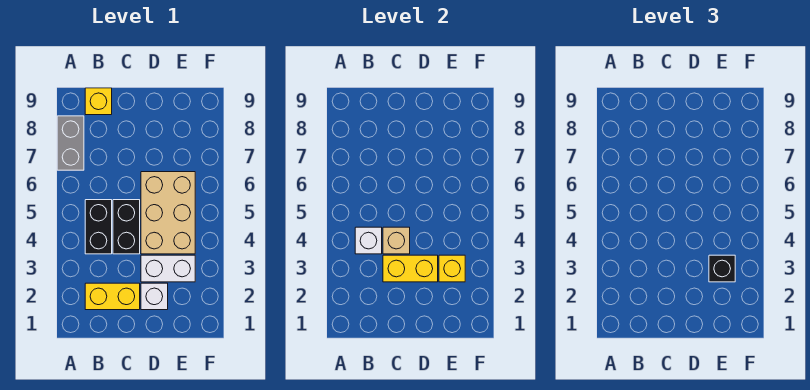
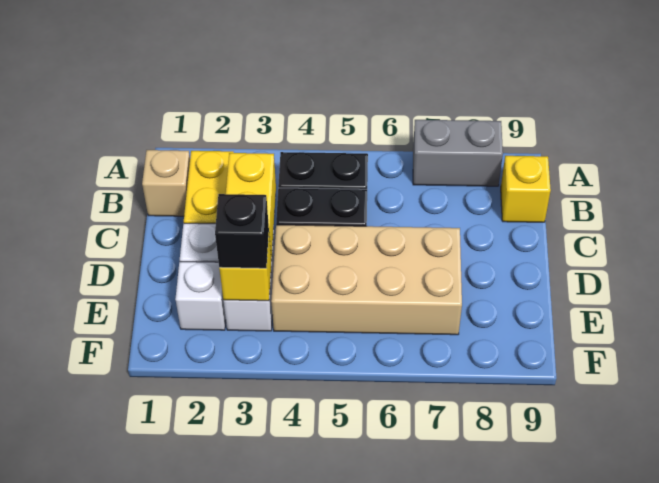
white 1x1 brick [355,227,382,254] -> white 1x1 brick moved to [175,262,226,330]
tan 1x1 brick [383,227,410,254] -> tan 1x1 brick moved to [142,150,190,216]
tan 2x3 brick [141,172,195,254] -> tan 2x4 brick [271,225,462,335]

